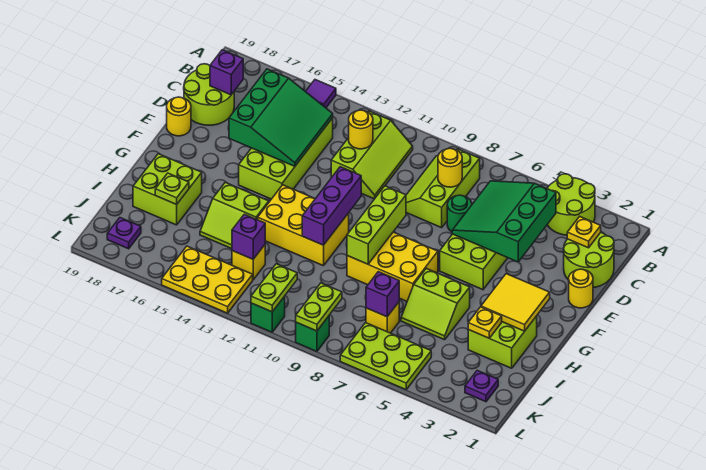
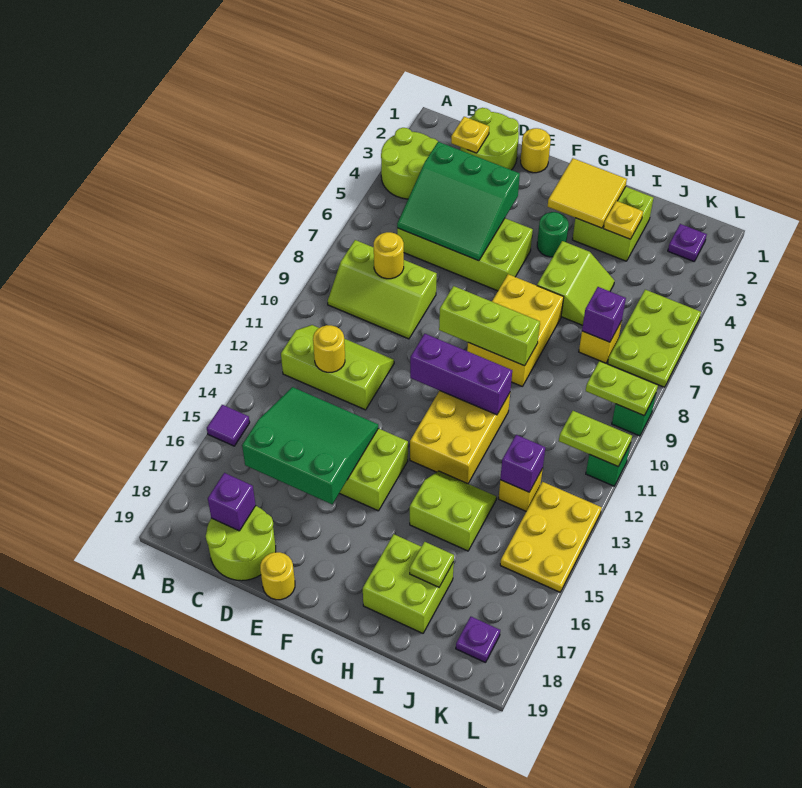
green 1x1 round brick [447,195,472,232] -> green 1x1 round brick moved to [537,212,569,257]
lime 2x2 slope [200,182,269,249] -> lime 2x2 slope turned to [410,471,497,551]

